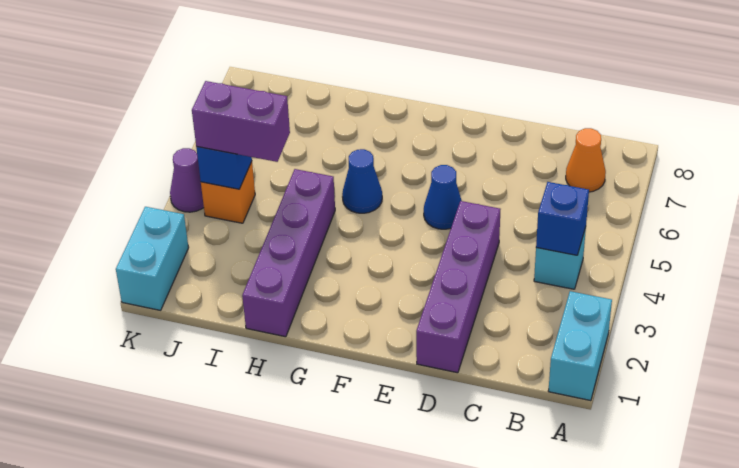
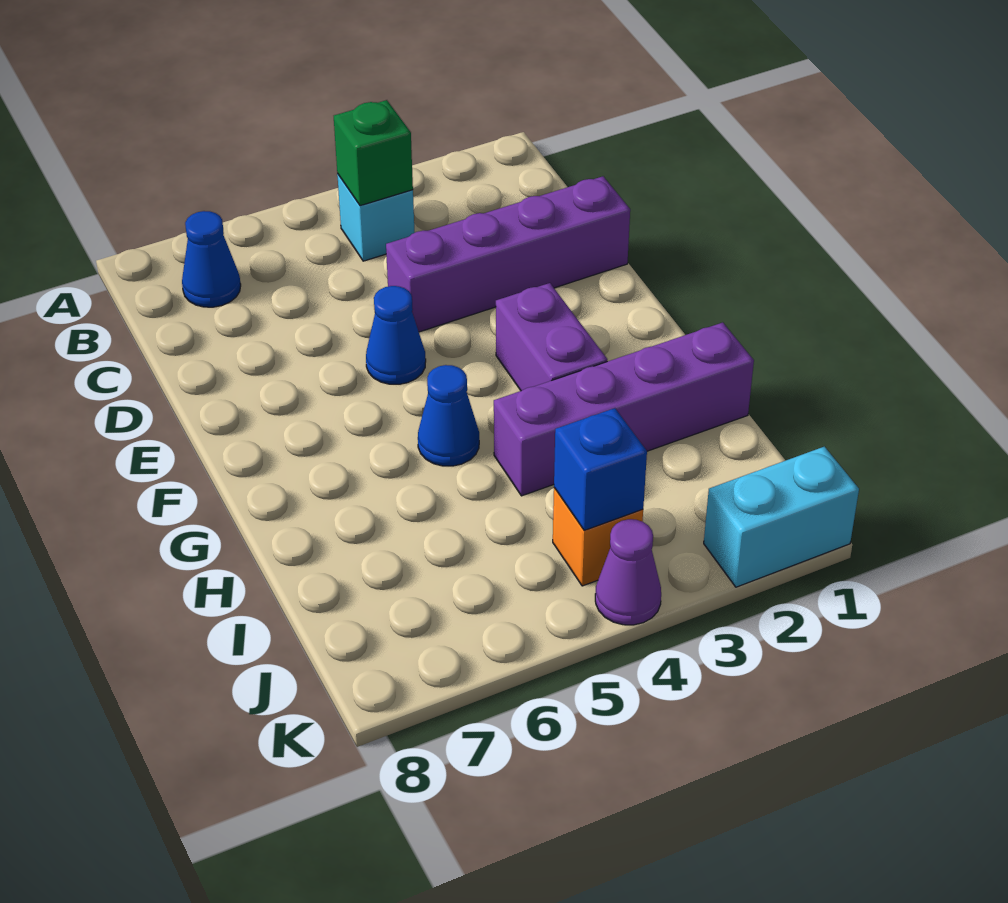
cyan 1x2 brick [548,291,612,401] -> none
blue 1x1 brick [536,182,589,255] -> green 1x1 brick [334,100,413,206]
orange 1x1 cone [566,128,606,192] -> blue 1x1 cone [182,211,241,307]
purple 1x2 brick [192,81,290,162] -> purple 1x2 brick moved to [496,283,607,391]

